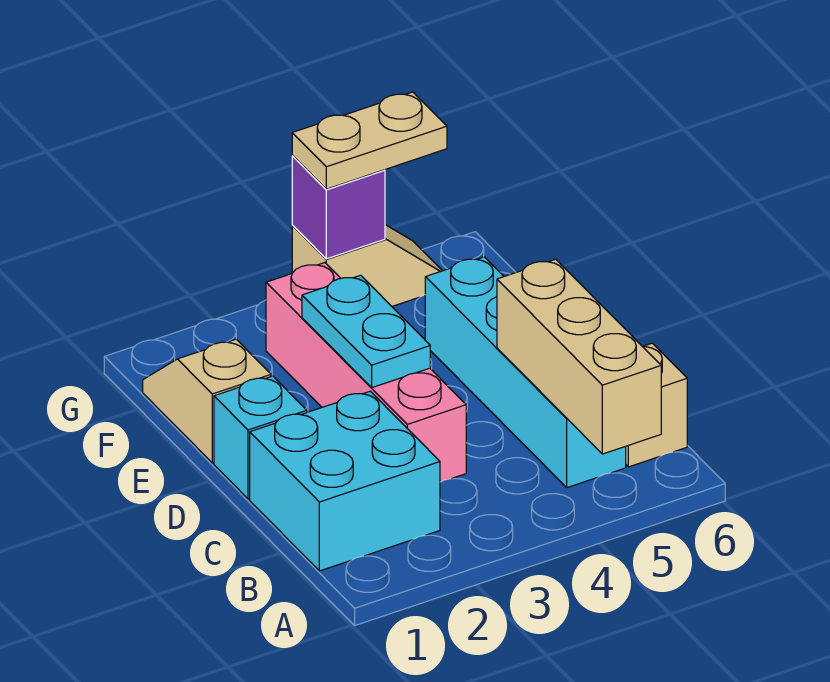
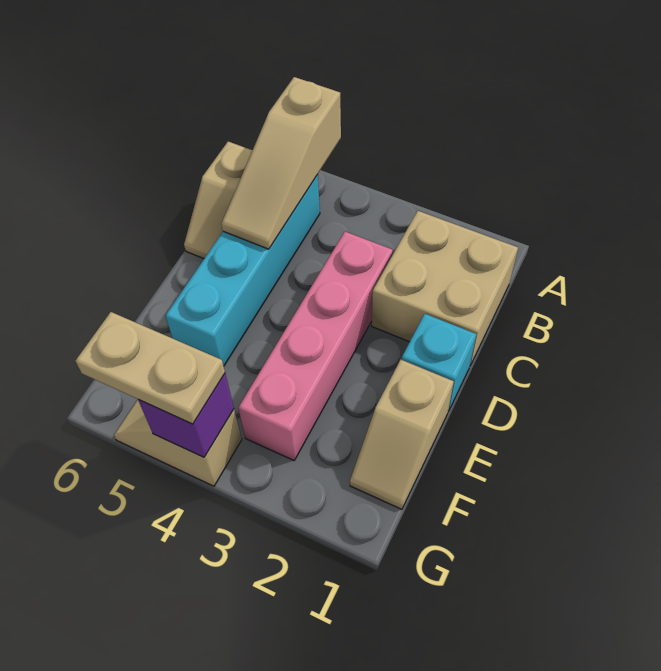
tan 1x3 brick [497,259,661,454] -> tan 1x3 slope [221,77,341,249]
cyan 2x2 brick [250,391,440,571] -> tan 2x2 brick [372,211,518,365]
cyan 1x2 plate [302,275,430,388] -> none

